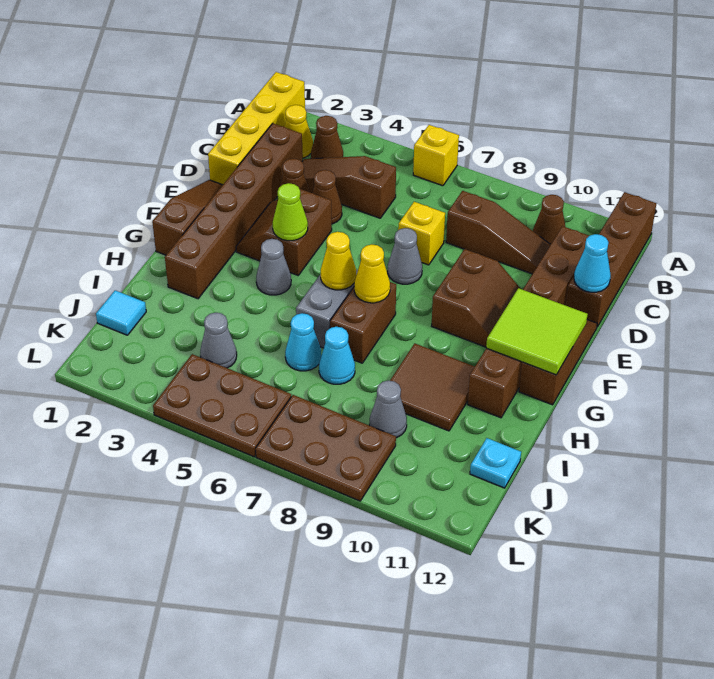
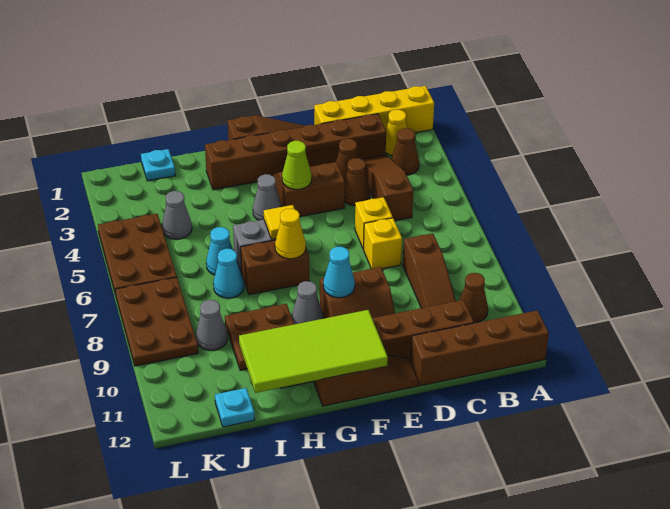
yellow 1x1 brick [413,125,459,186] -> yellow 1x1 brick moved to [355,197,393,249]
cyan 1x1 cone [574,234,611,292] -> cyan 1x1 cone moved to [323,247,355,298]
grey 1x1 cone [388,228,422,284] -> grey 1x1 cone moved to [292,281,323,324]
lime 2x2 tile [486,288,588,375] -> lime 2x4 tile [239,310,388,393]
yellow 1x1 cone [321,232,356,290] -> yellow 1x1 tile [264,205,301,239]
brown 2x2 tile [390,343,475,431] -> brown 2x2 plate [225,304,294,370]
cyan 1x1 tile [96,290,146,335] -> cyan 1x1 plate [141,149,175,181]

